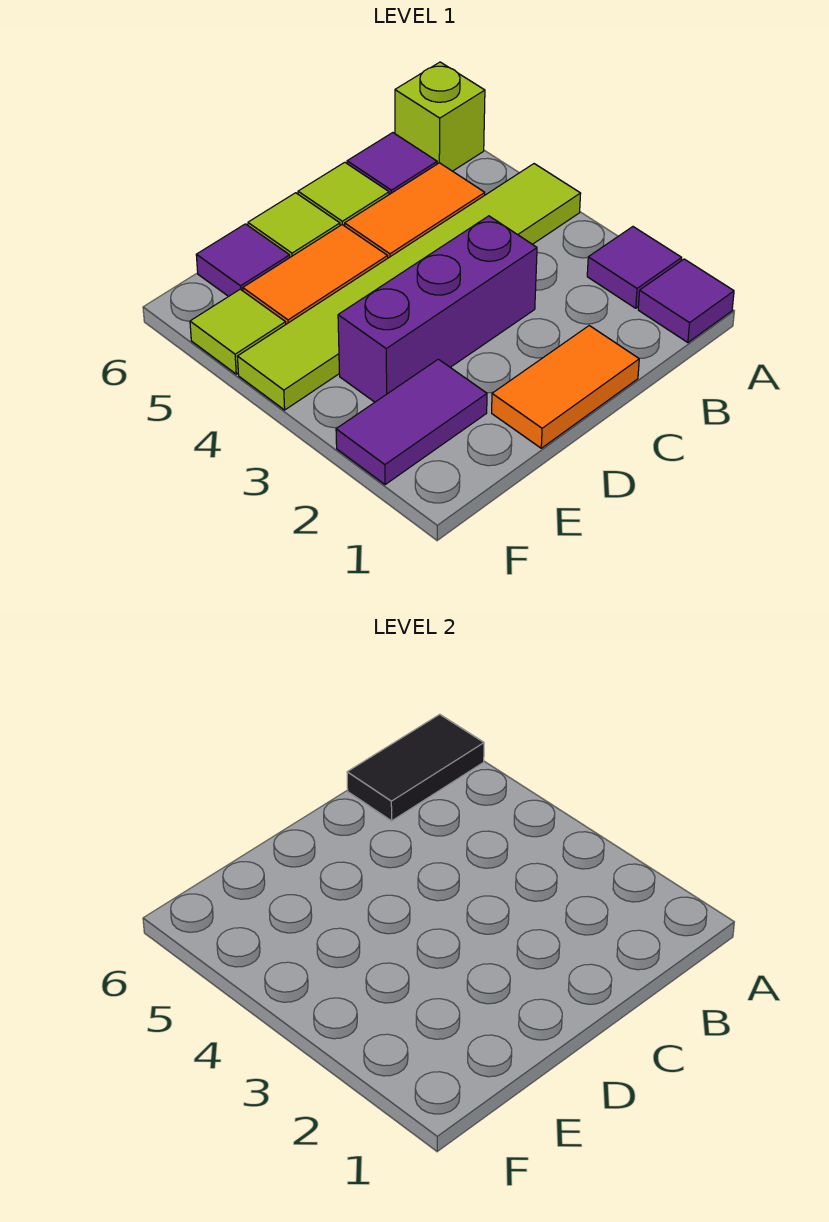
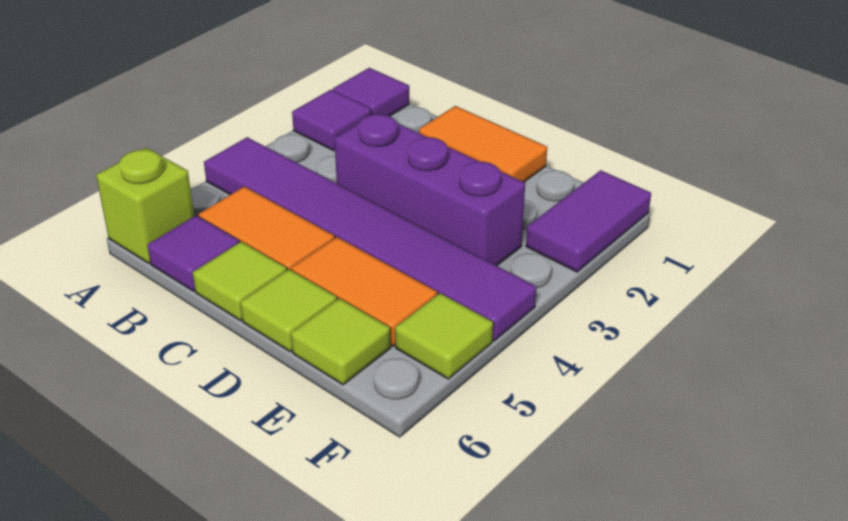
lime 1x6 tile [237,164,581,410] -> purple 1x6 tile [204,137,537,341]
black 1x2 tile [347,714,484,821] -> none
purple 1x2 tile [336,359,487,485] -> purple 1x2 tile turned to [526,170,651,272]
purple 1x1 tile [196,224,290,296] -> lime 1x1 tile [291,298,391,385]

